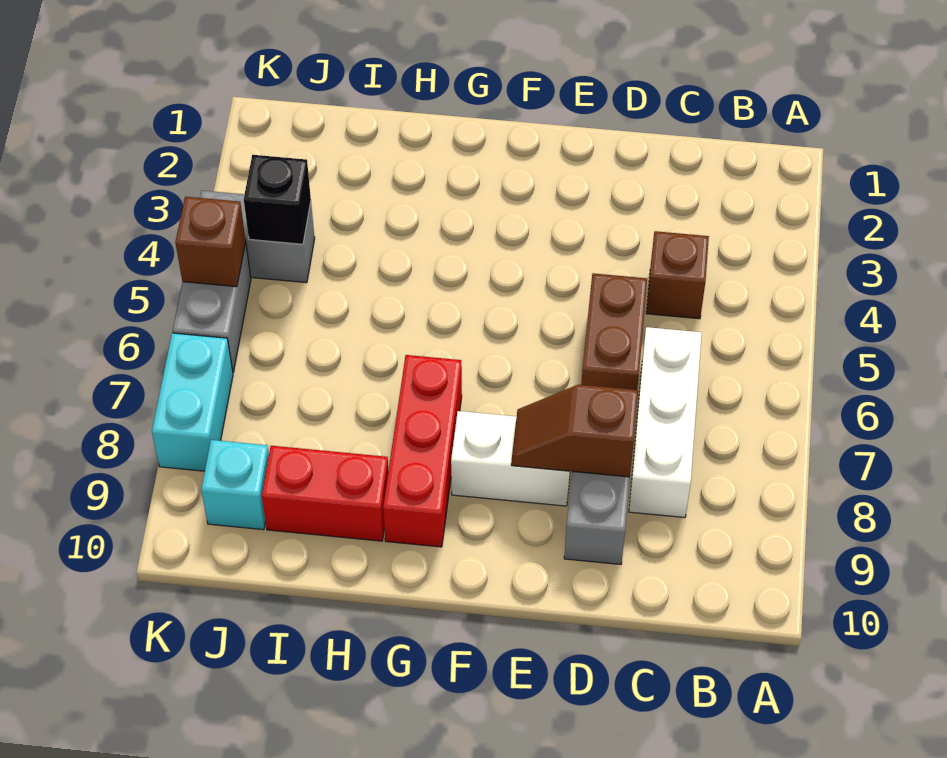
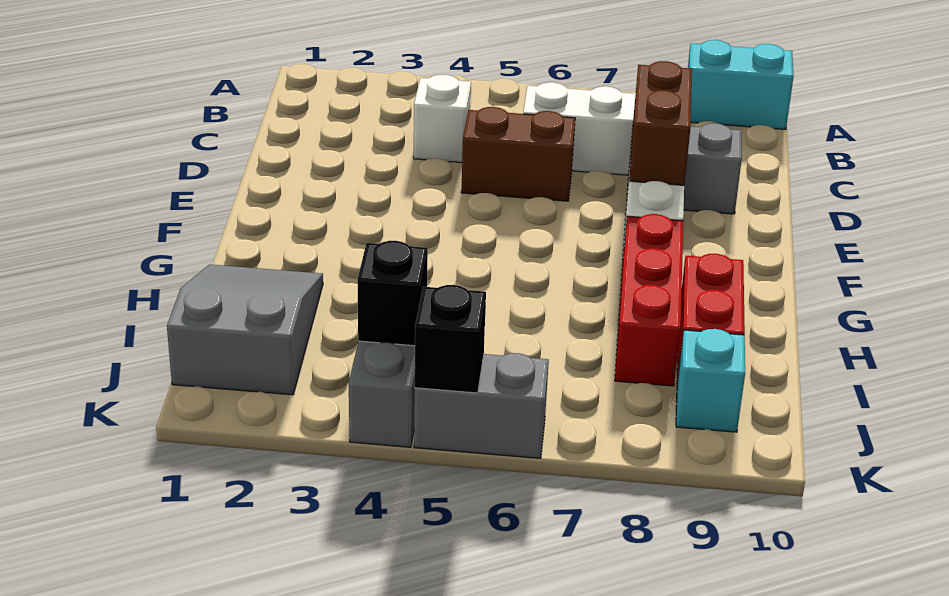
brown 1x1 brick [646,231,709,319] -> white 1x1 brick [414,75,471,163]
brown 1x2 slope [512,385,638,477] -> brown 1x2 brick [629,61,692,185]
red 1x3 brick [383,355,462,547] -> red 1x3 brick turned to [615,214,683,386]
none -> grey 2x3 slope [167,264,323,395]
brown 1x1 brick [175,197,246,287] -> black 1x1 brick [415,285,486,393]
cyan 1x2 brick [152,333,233,471] -> cyan 1x2 brick moved to [688,40,794,129]

